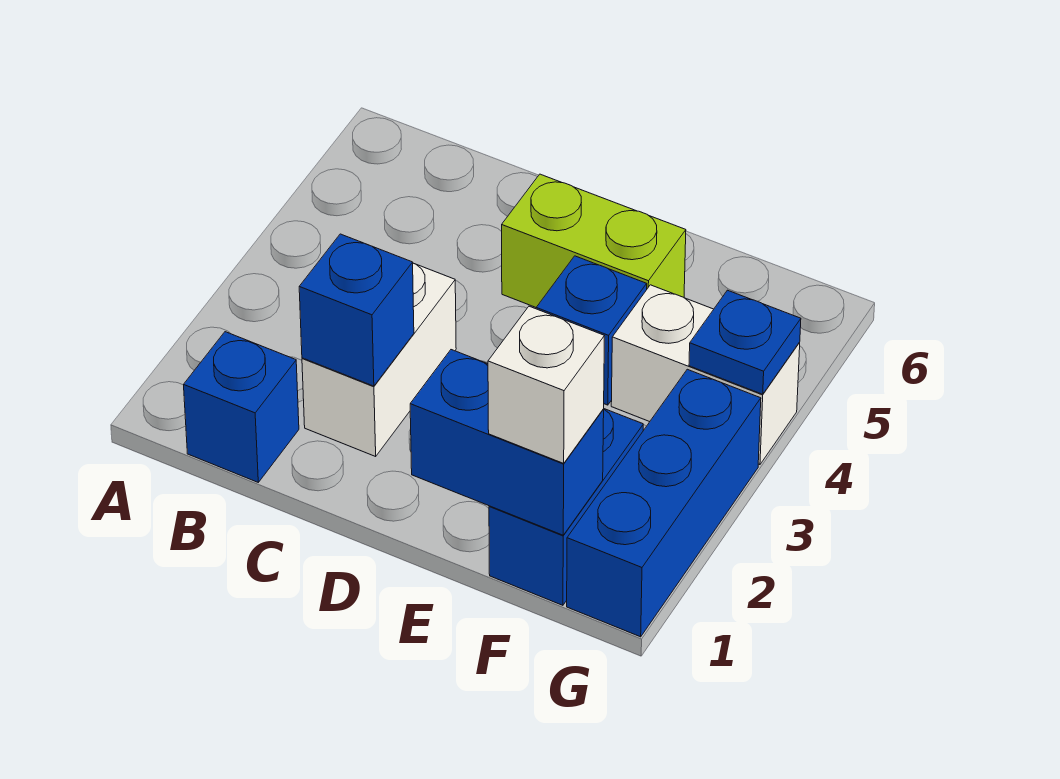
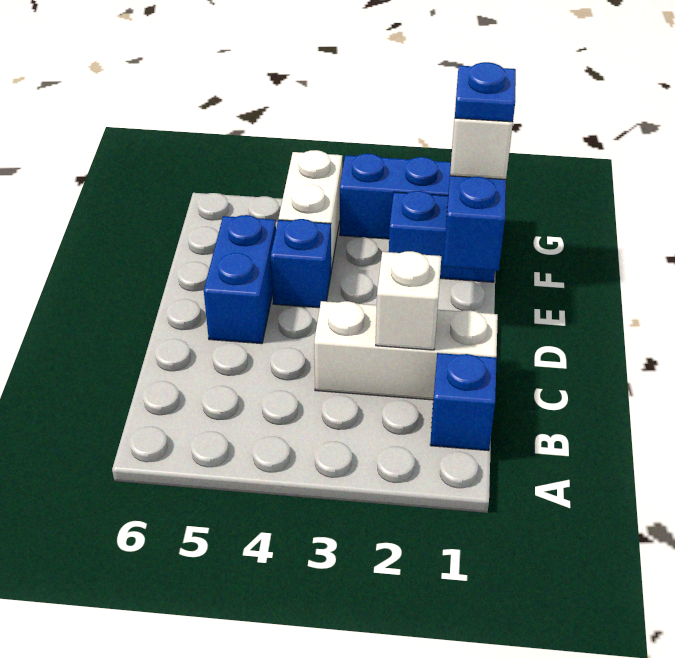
white 1x2 brick [302,263,456,456] -> white 1x3 brick [314,301,498,400]
blue 1x1 brick [299,234,414,386] -> white 1x1 brick [376,251,441,350]
lime 1x2 brick [502,174,686,307] -> blue 1x2 brick [204,215,276,344]
blue 1x1 plate [689,290,801,394] -> blue 1x1 plate moved to [455,62,516,122]

